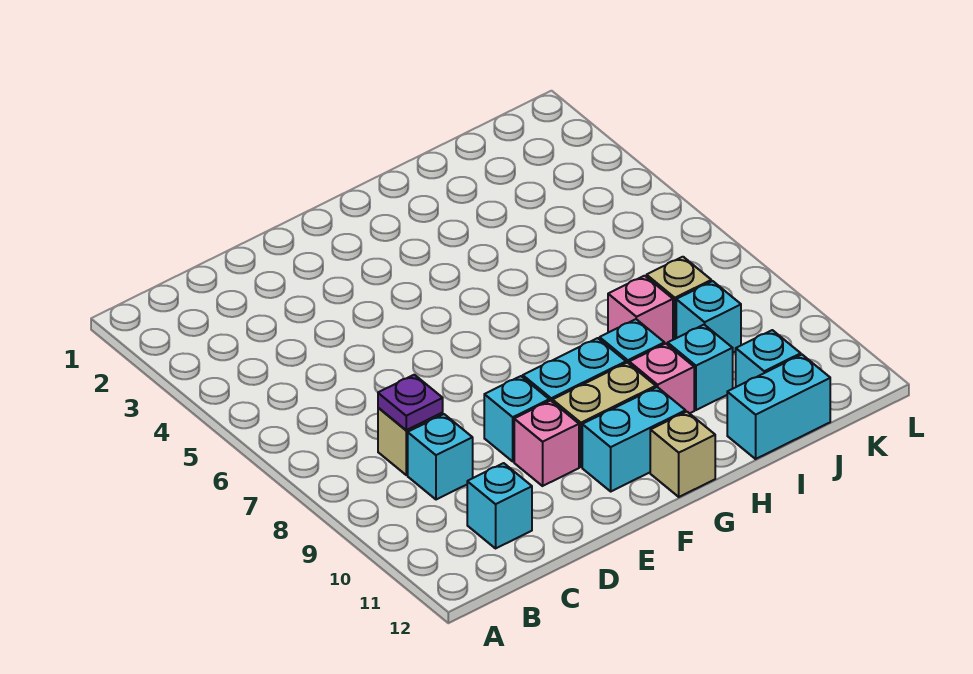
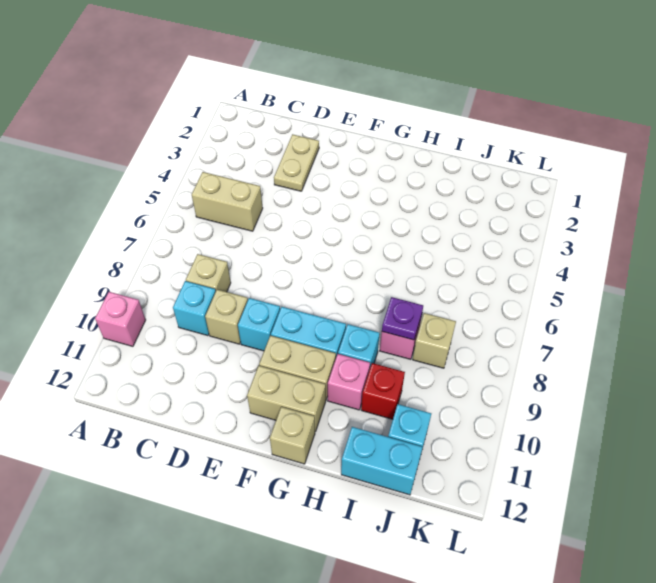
none -> tan 1x2 brick [192,172,263,231]
purple 1x1 plate [378,375,443,430] -> purple 1x1 plate moved to [382,297,423,340]
cyan 1x1 brick [467,463,532,548] -> none
none -> tan 1x2 plate [274,134,319,191]
none -> tan 1x1 brick [205,290,248,344]
pink 1x1 brick [514,401,579,486] -> pink 1x1 brick moved to [95,292,146,346]
cyan 1x2 brick [582,387,686,491] -> tan 1x2 brick [247,366,326,432]
cyan 1x1 brick [668,325,733,410] -> red 1x1 brick [361,363,405,419]
cyan 1x1 brick [676,281,741,353] -> none

